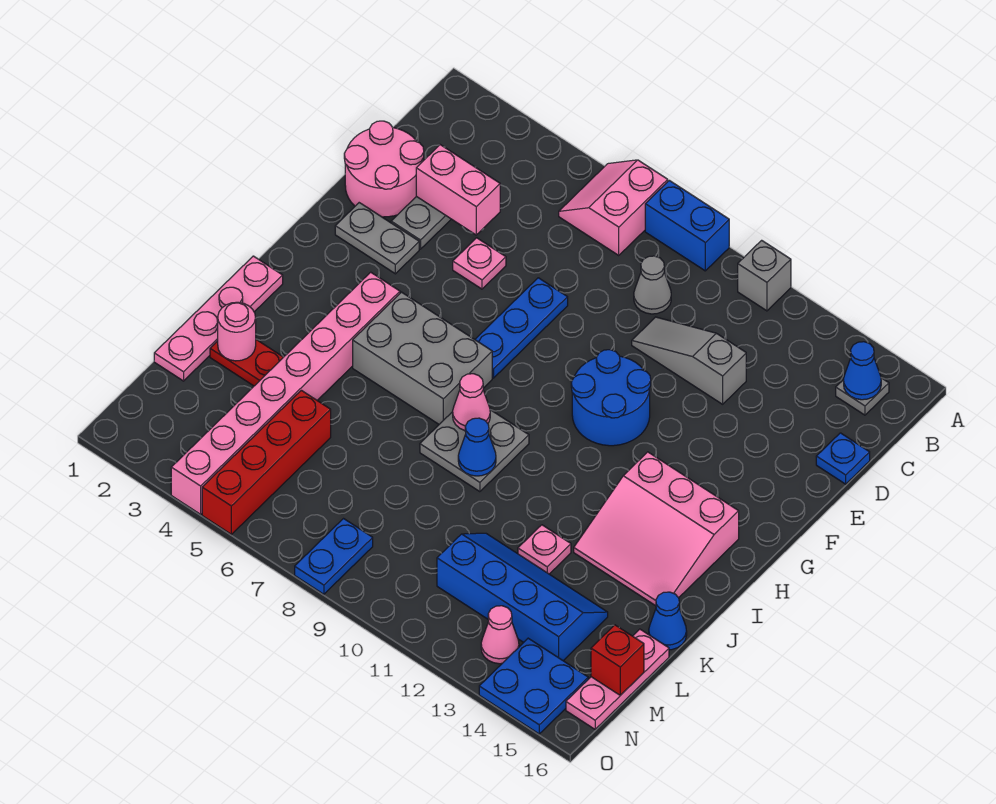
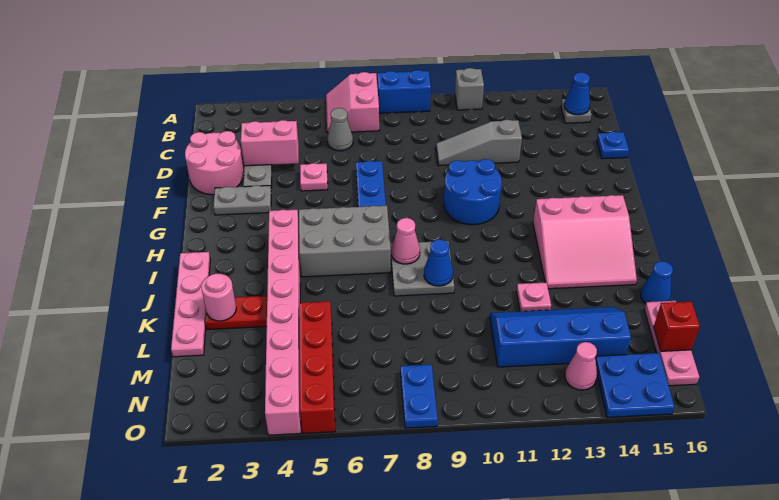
grey 1x1 cone [634,256,671,314] -> grey 1x1 cone moved to [327,108,353,151]

